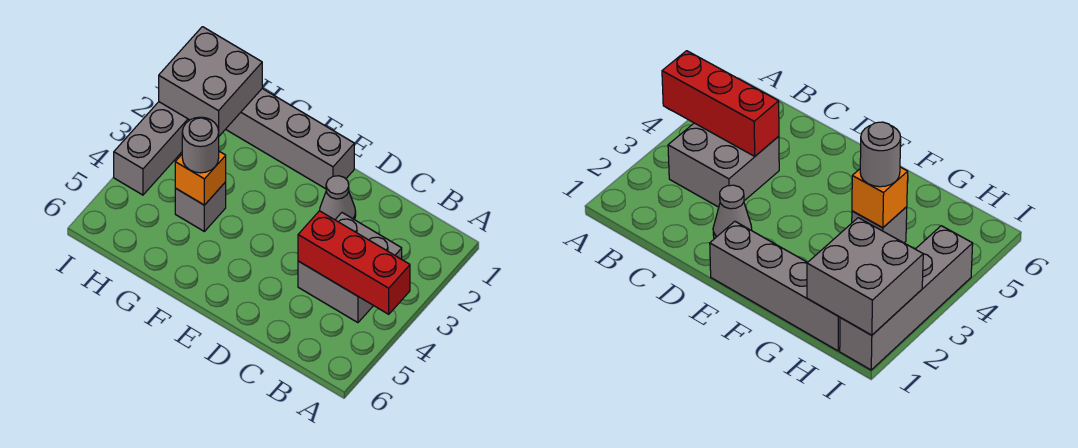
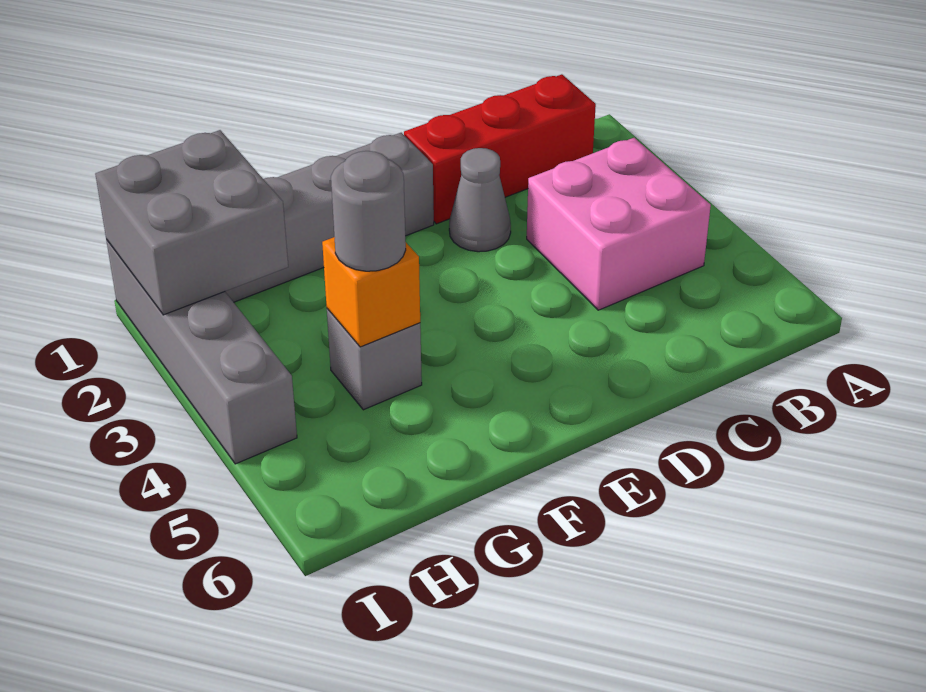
red 1x3 brick [298,211,410,314] -> red 1x3 brick moved to [404,74,596,224]
grey 2x2 brick [298,213,402,323] -> pink 2x2 brick [527,138,711,310]

